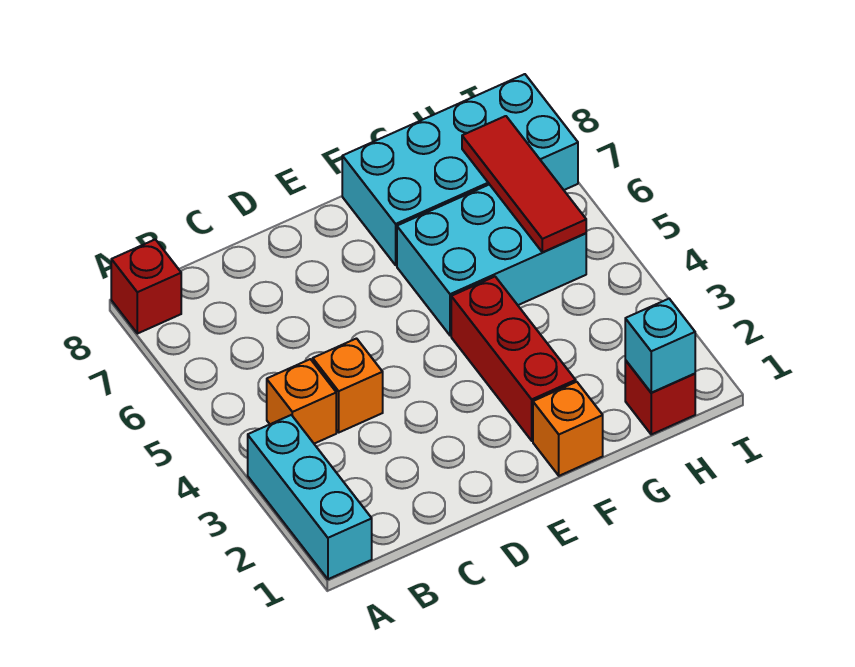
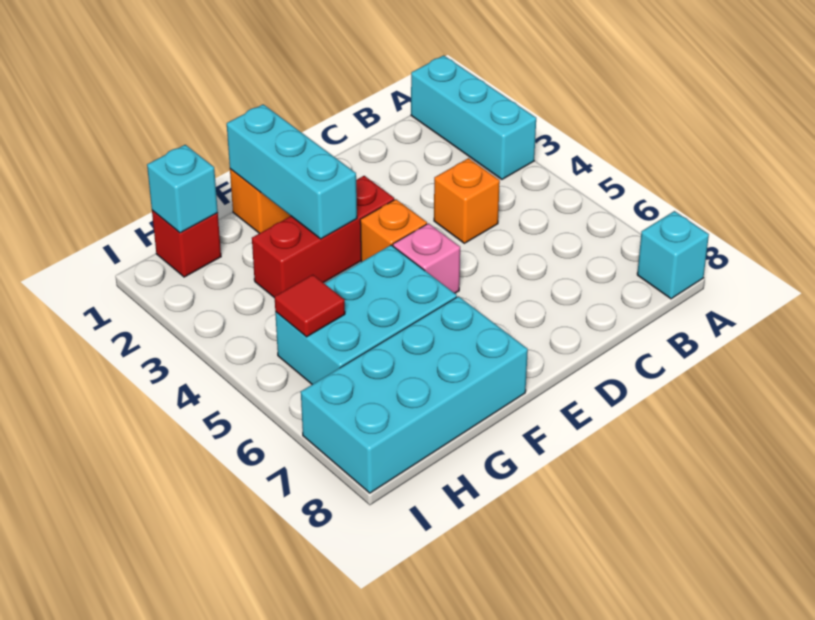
red 1x1 brick [111,239,181,334] -> cyan 1x1 brick [637,211,709,299]
orange 1x1 brick [267,359,336,444] -> orange 1x1 brick moved to [360,199,427,262]
none -> pink 1x1 brick [393,223,460,293]
none -> cyan 1x3 brick [227,104,357,239]
red 1x3 brick [451,277,576,441] -> red 1x3 brick turned to [252,176,394,298]
red 1x3 tile [462,116,586,252] -> red 1x1 tile [275,275,345,337]

